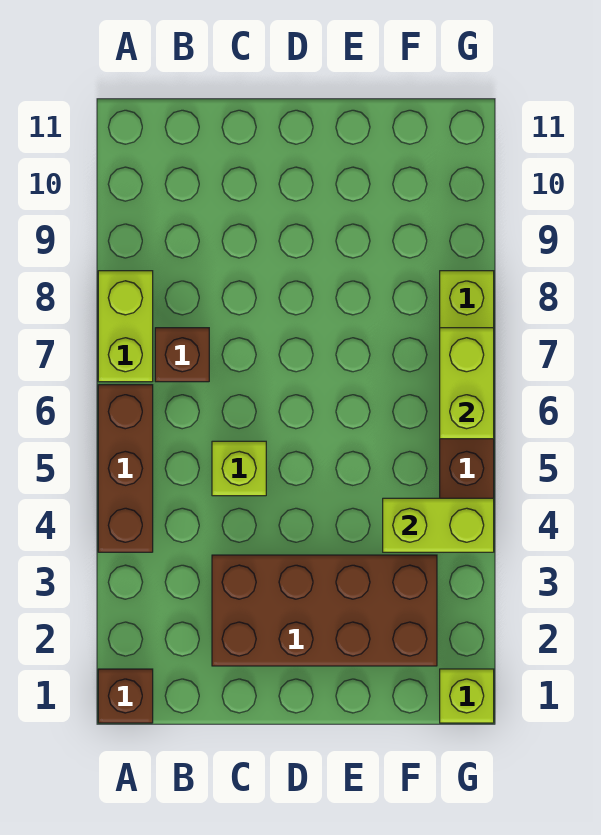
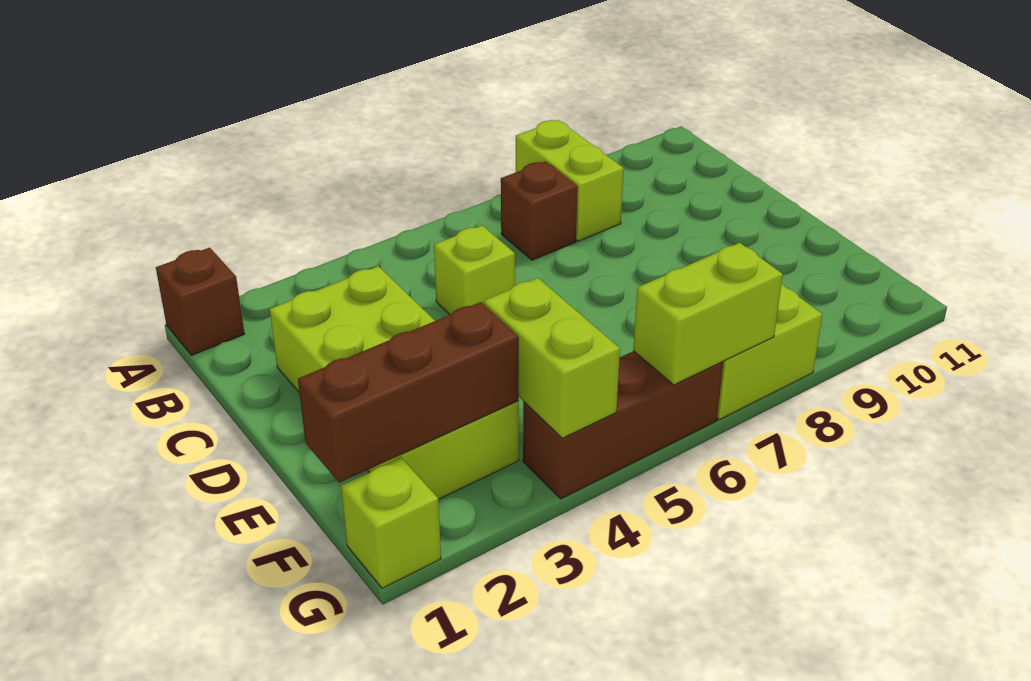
brown 1x3 brick [98,385,153,552] -> brown 1x3 brick moved to [298,302,519,483]
lime 1x2 brick [98,271,153,382] -> lime 1x2 brick turned to [516,120,624,241]
brown 2x4 brick [212,555,437,666] -> lime 2x4 brick [270,266,519,499]

